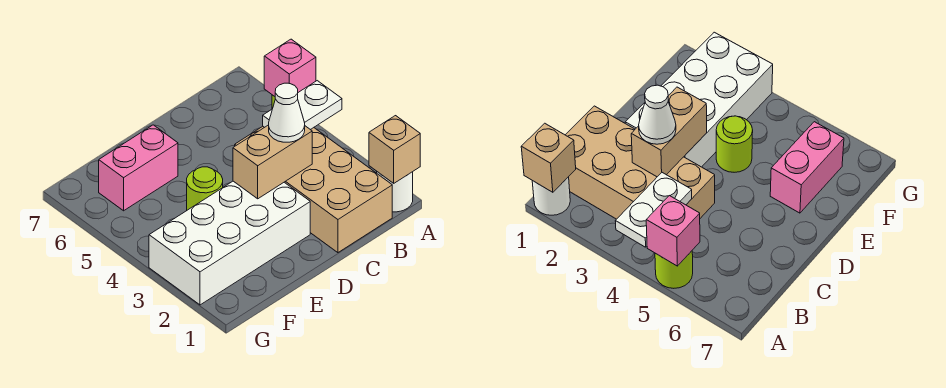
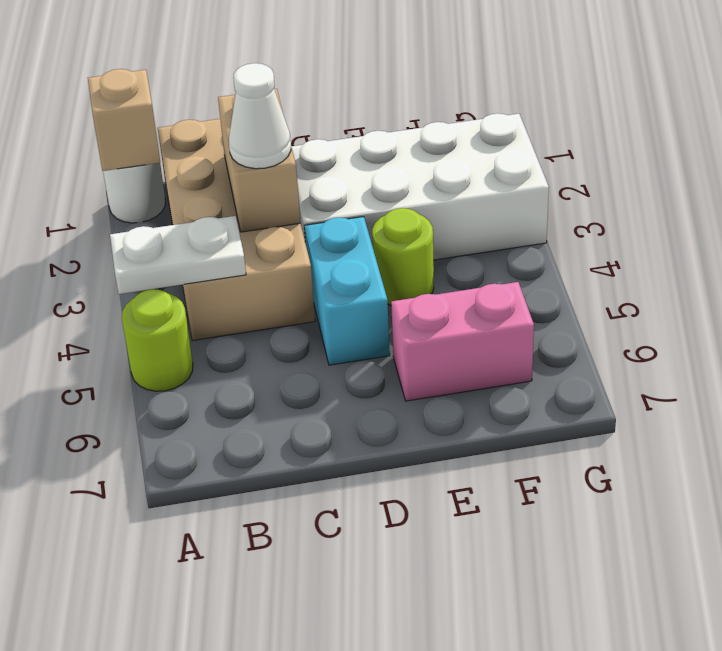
pink 1x1 brick [264,39,316,96] -> none
tan 1x2 brick [233,125,312,199] -> tan 1x2 brick turned to [218,89,301,232]
none -> cyan 1x2 brick [304,217,390,365]

